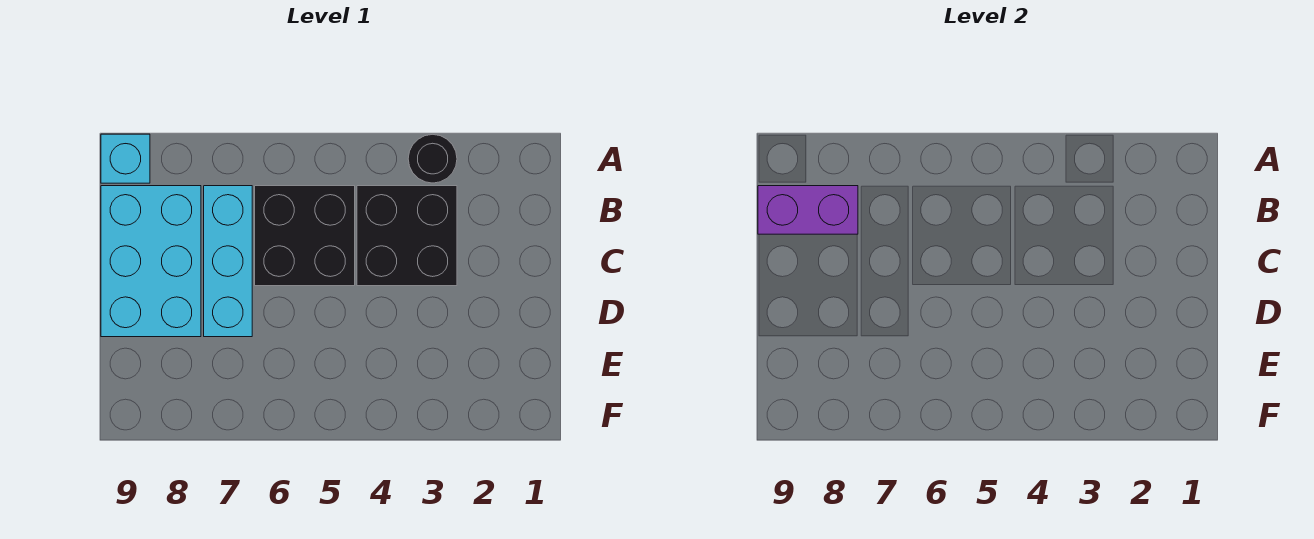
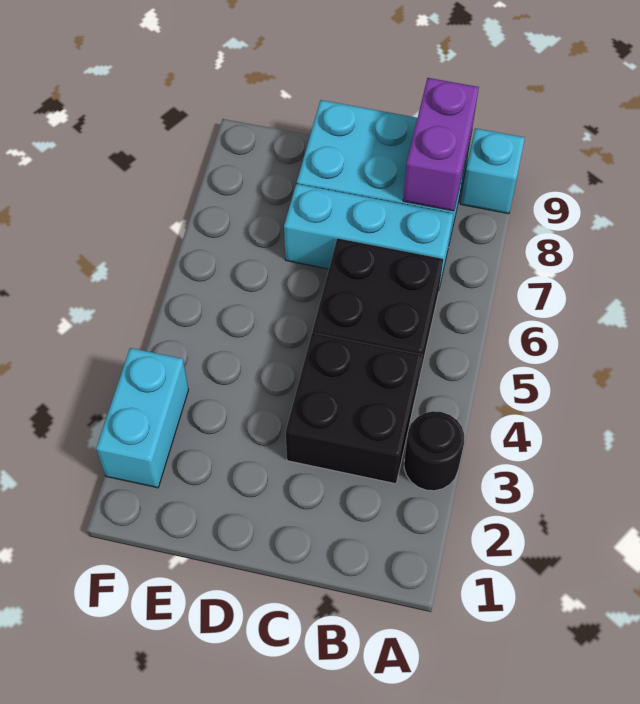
none -> cyan 1x2 brick [96,348,189,488]

